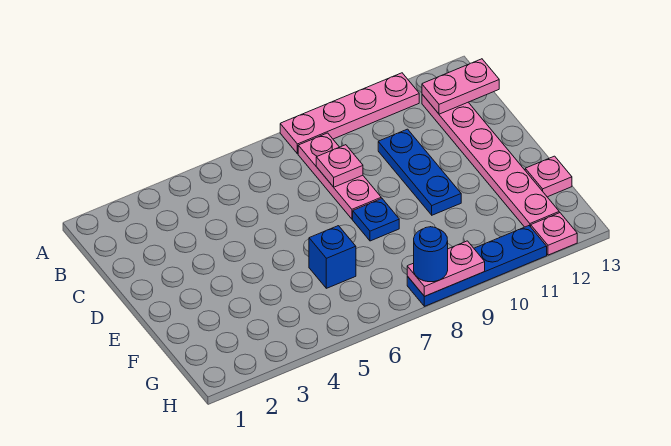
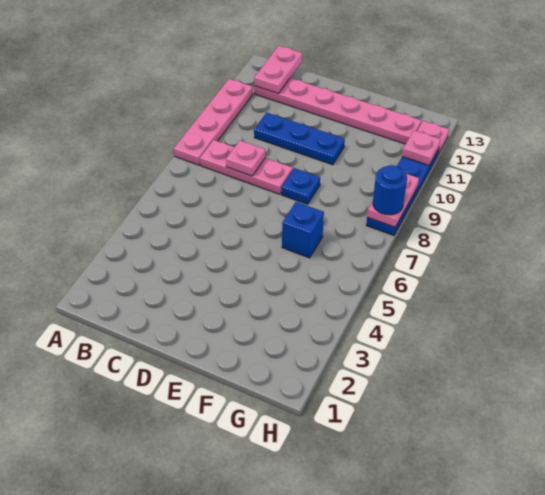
pink 1x1 plate [525,156,572,197] -> pink 1x1 plate moved to [402,130,441,165]

